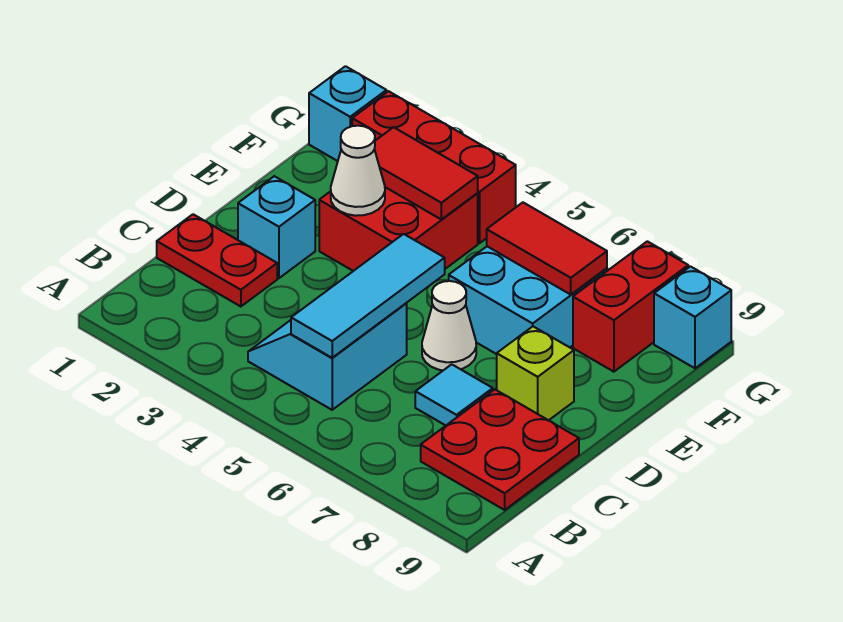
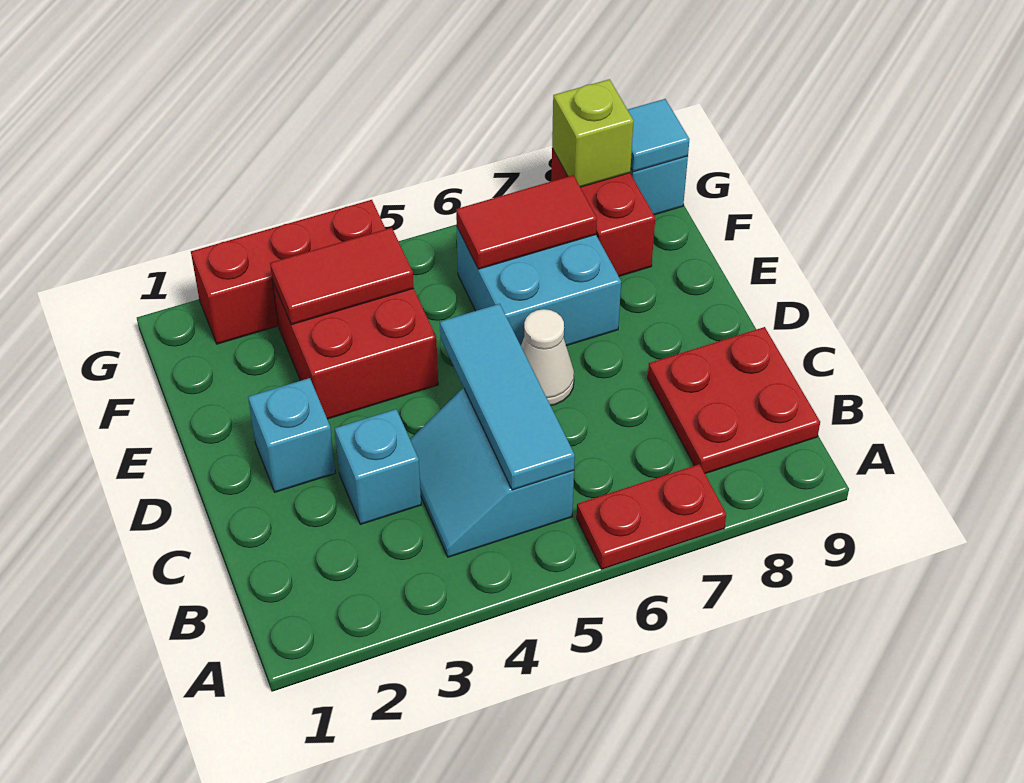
red 1x2 plate [157,214,277,307] -> red 1x2 plate moved to [577,464,726,569]
cyan 1x1 tile [415,364,493,425] -> cyan 1x1 tile moved to [627,99,690,172]
lime 1x1 brick [497,327,574,420] -> lime 1x1 brick moved to [552,79,634,187]
white 1x1 cone [331,126,385,216] -> none
cyan 1x1 brick [309,66,386,161] -> cyan 1x1 brick moved to [335,409,421,524]

